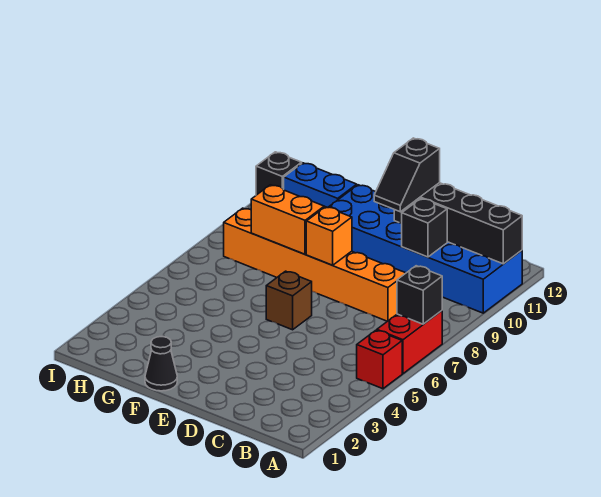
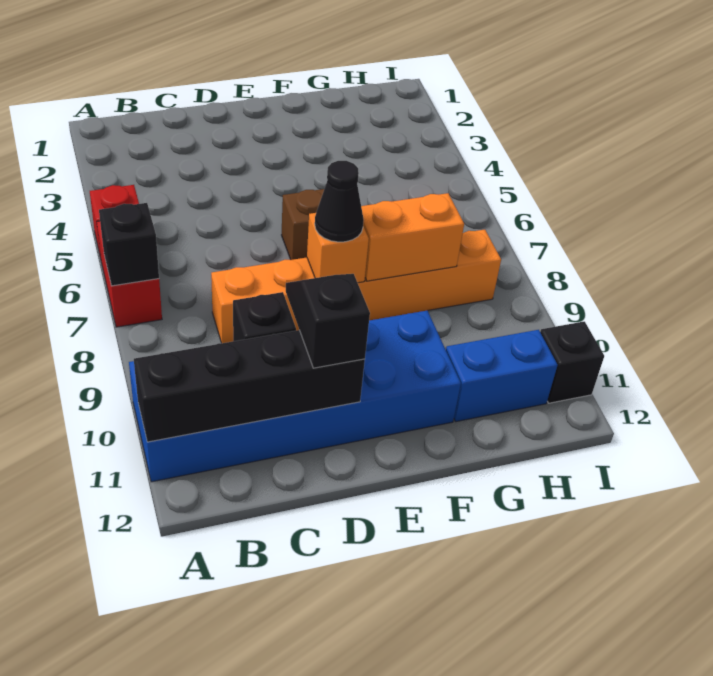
black 1x1 cone [145,337,177,391] -> black 1x1 cone moved to [315,161,364,242]

